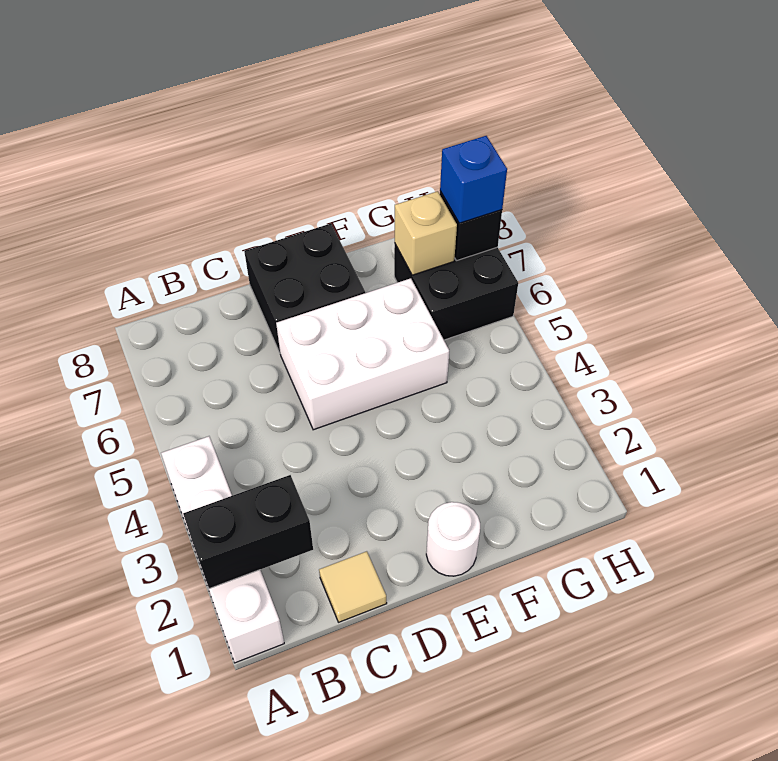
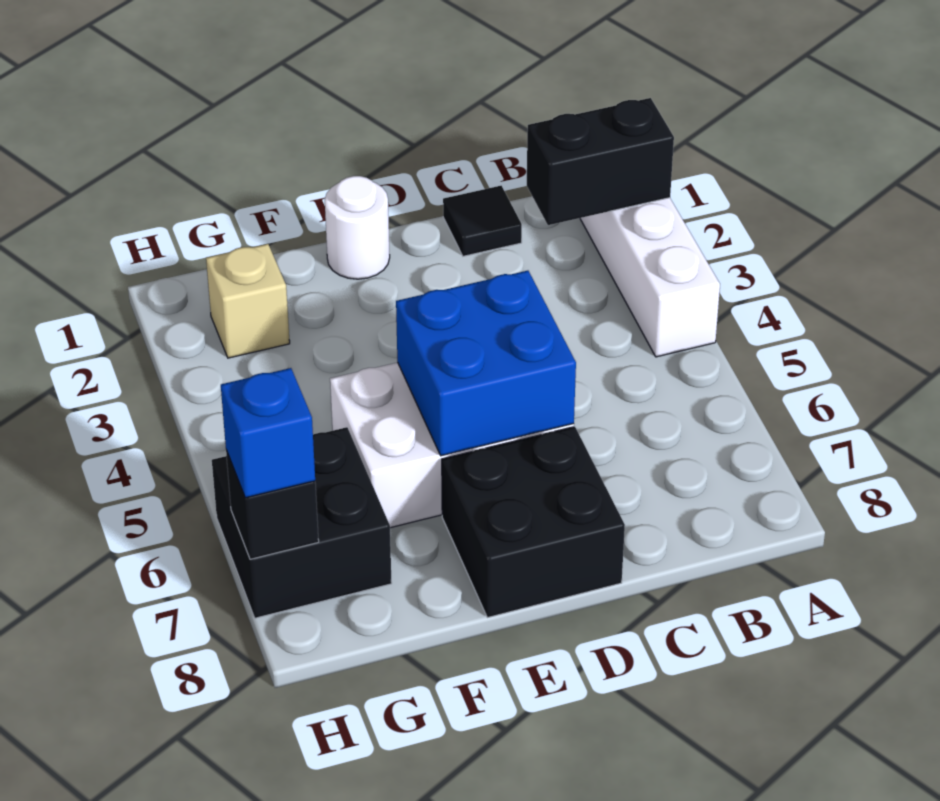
tan 1x1 tile [319,551,387,622] -> black 1x1 tile [443,186,522,256]
none -> blue 2x2 brick [396,271,576,456]
tan 1x1 brick [395,191,457,275] -> tan 1x1 brick moved to [206,244,290,358]

